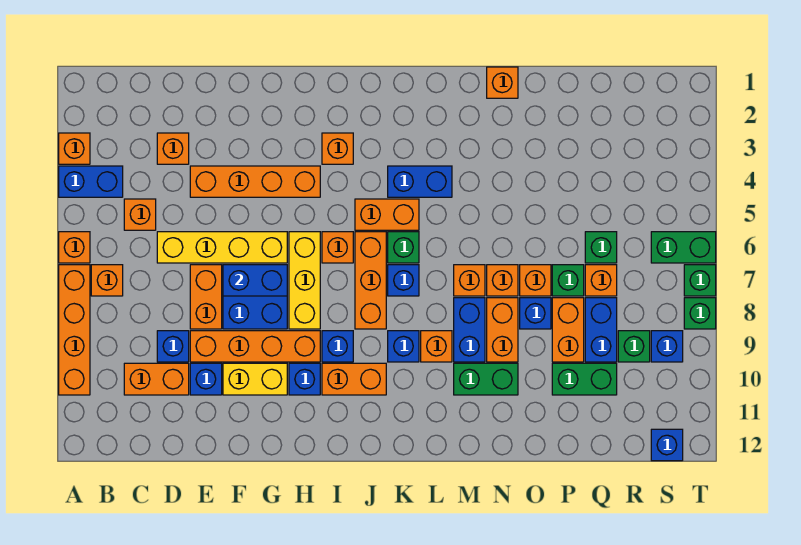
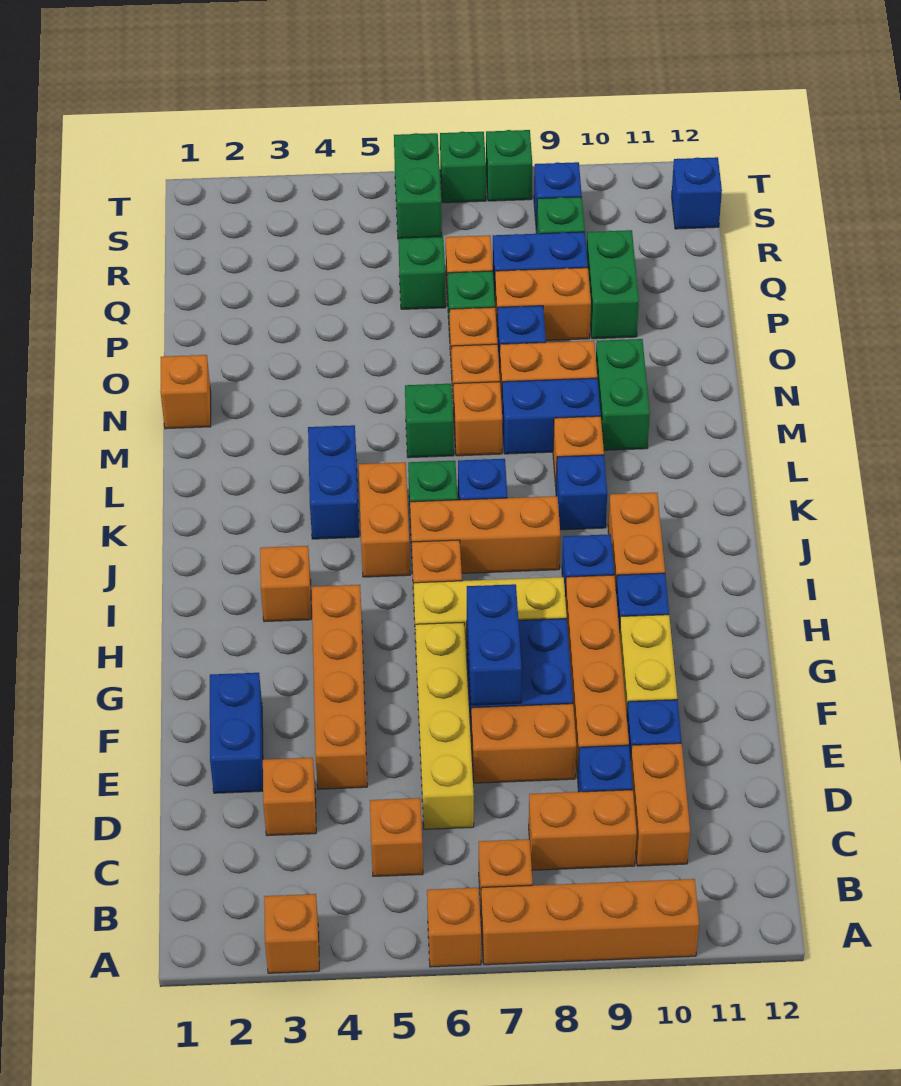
blue 1x2 brick [59,166,123,197] -> blue 1x2 brick moved to [210,673,263,793]
none -> orange 1x2 brick [529,790,637,870]
none -> green 1x1 brick [405,384,454,458]

